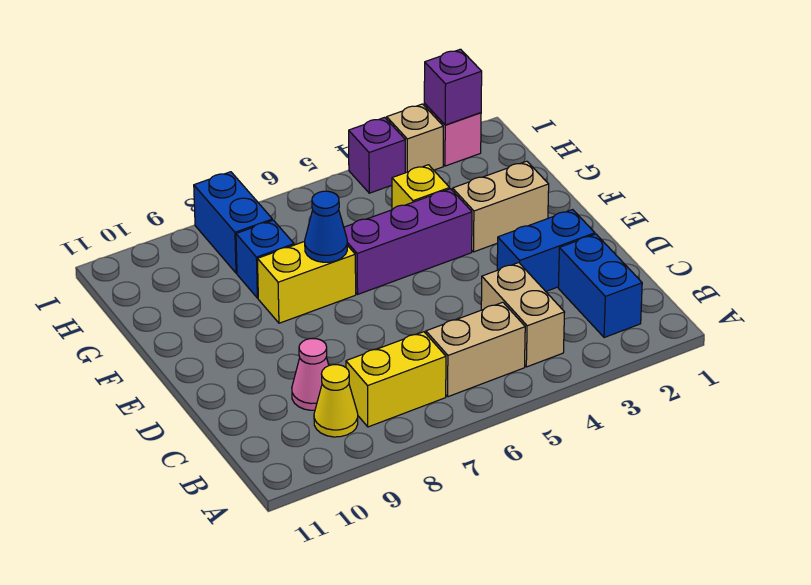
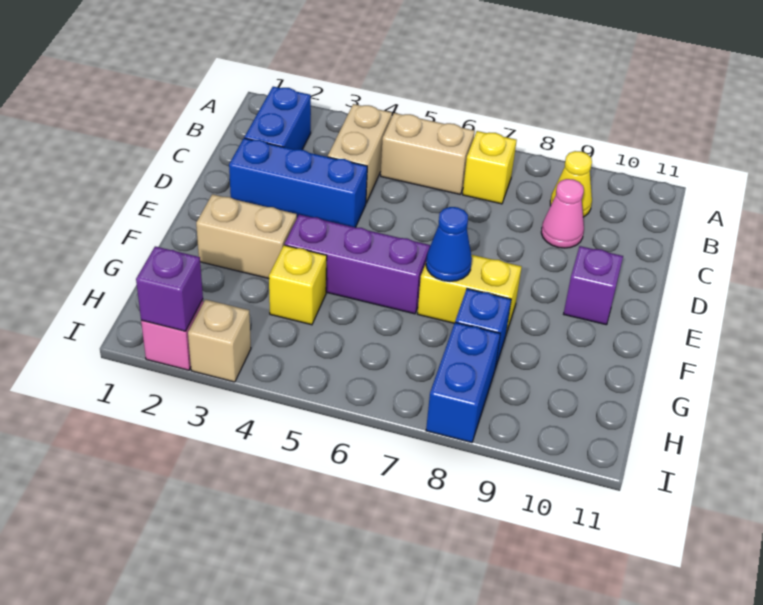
yellow 1x2 brick [346,332,446,427] -> yellow 1x1 brick [463,131,517,204]
blue 1x2 brick [497,210,595,291] -> blue 1x3 brick [229,138,367,228]
purple 1x1 brick [349,117,405,193] -> purple 1x1 brick moved to [564,246,623,325]

